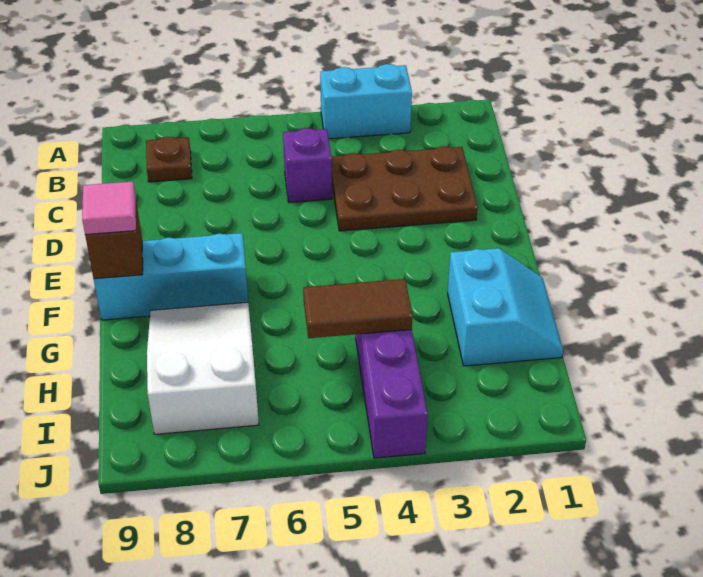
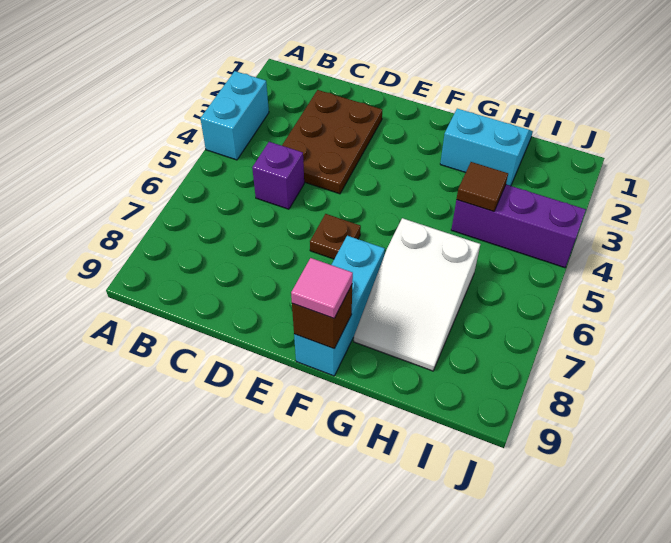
brown 1x1 plate [146,137,192,182] -> brown 1x1 plate moved to [310,214,361,259]
white 2x3 slope [147,302,259,434] -> white 2x3 slope turned to [354,218,480,371]
brown 1x2 tile [303,279,412,338] -> brown 1x1 tile [456,162,508,212]

